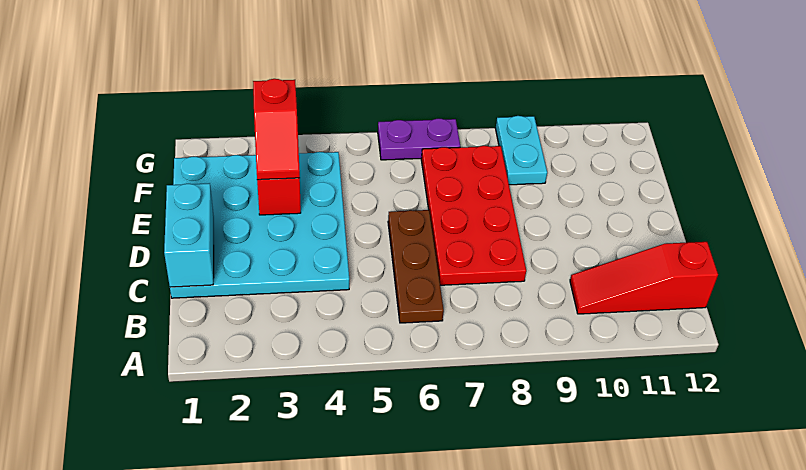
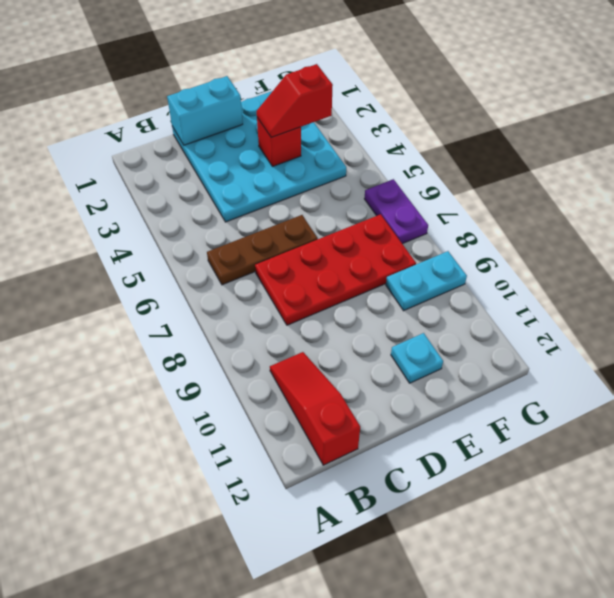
none -> cyan 1x1 plate [391,333,443,383]

